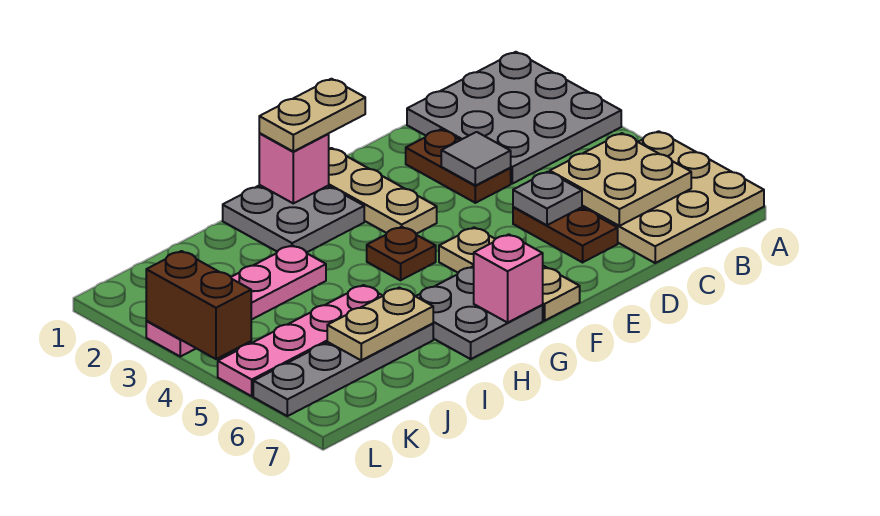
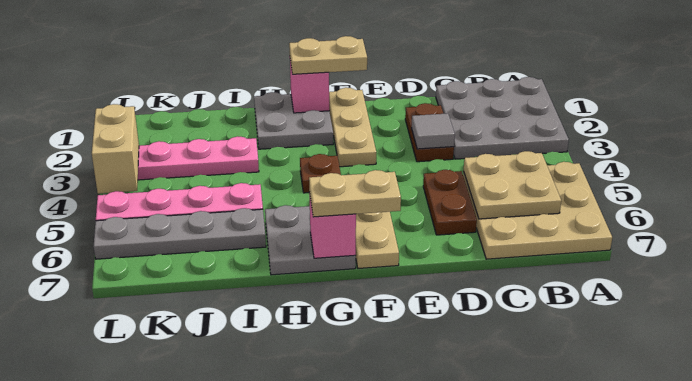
grey 1x1 plate [513,172,582,225] -> none
tan 1x2 plate [327,288,433,360] -> tan 1x2 plate moved to [309,170,401,217]
brown 1x2 brick [146,251,251,359] -> tan 1x2 brick [92,104,139,194]

